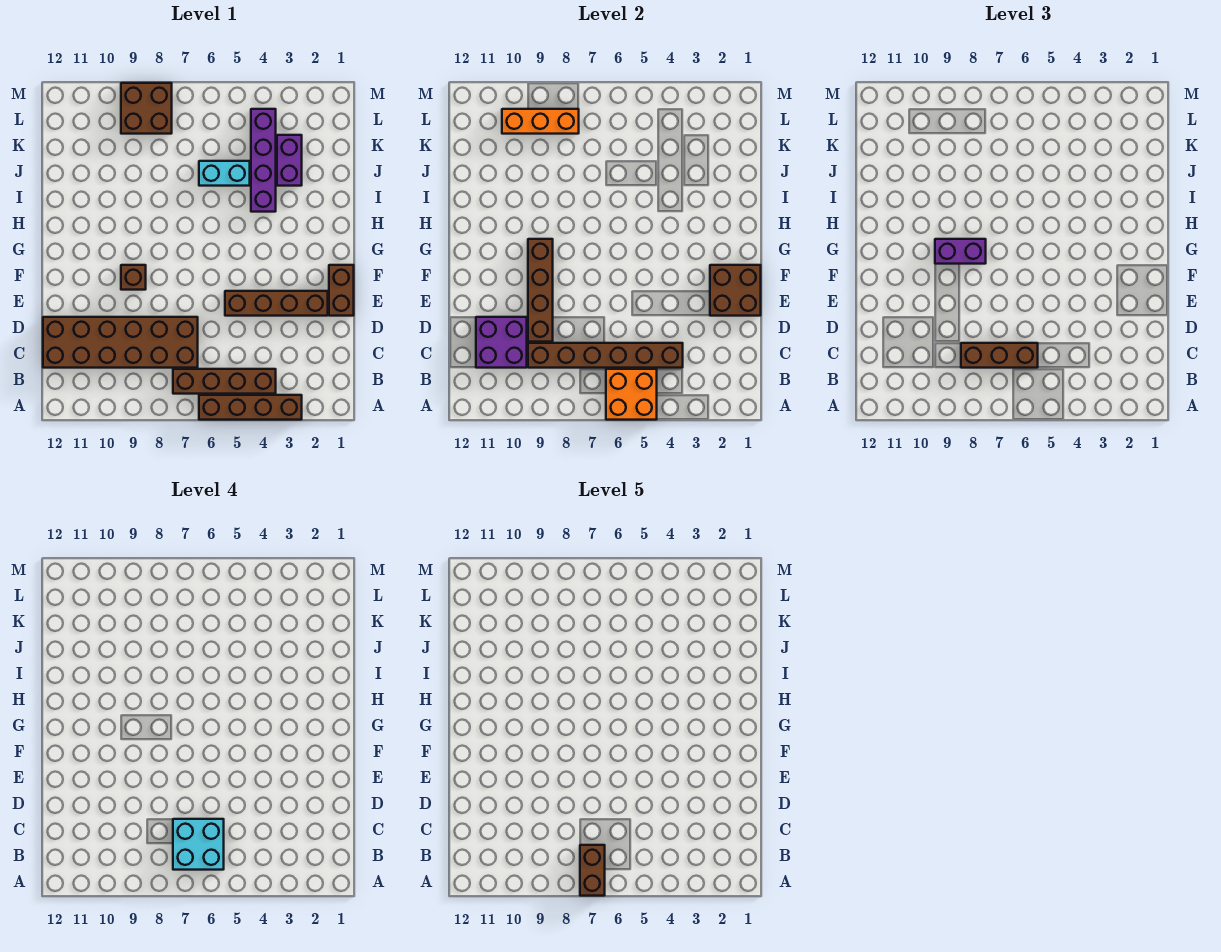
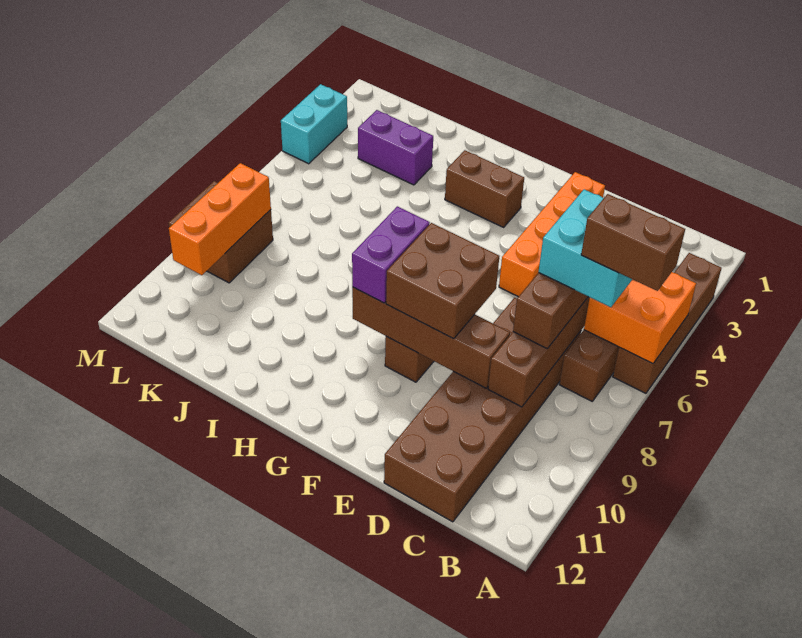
purple 2x2 brick [476,317,527,368] -> none
brown 1x2 brick [329,265,354,316] -> brown 1x2 brick moved to [445,150,524,227]
brown 2x2 brick [710,265,761,316] -> brown 2x2 brick moved to [386,223,499,339]
brown 1x4 brick [225,291,328,316] -> orange 1x4 brick [499,172,605,297]
purple 1x4 brick [251,109,276,212] -> none
cyan 1x2 brick [199,161,250,186] -> cyan 1x2 brick moved to [281,84,347,164]

